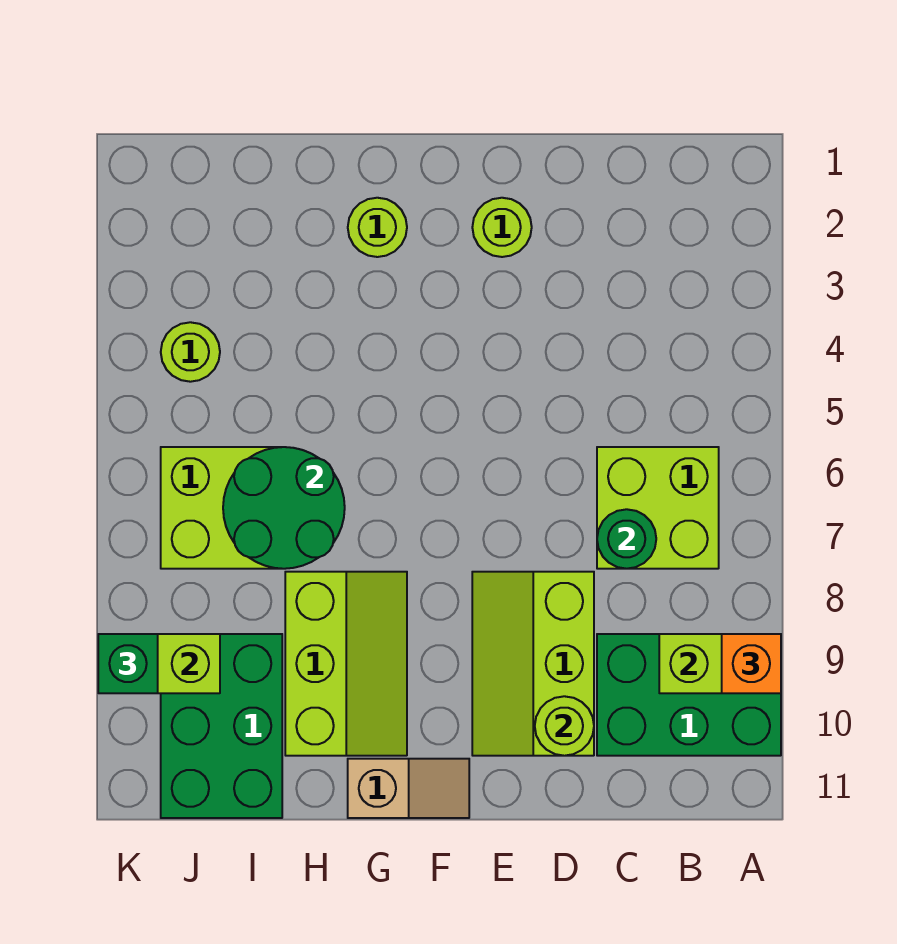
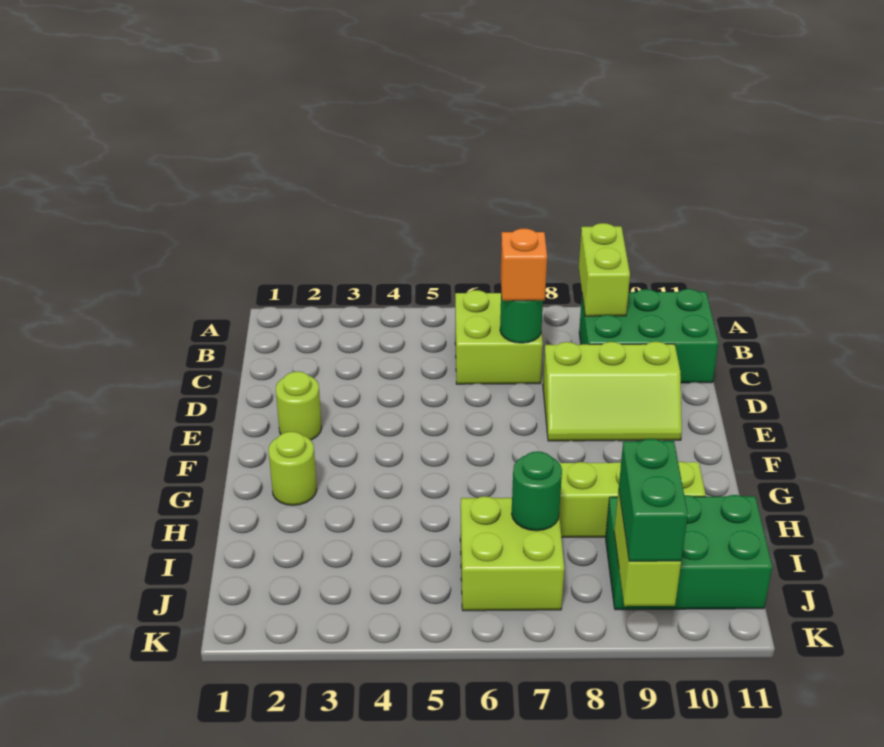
green 2x3 brick [597,634,781,756] -> green 2x3 brick turned to [579,289,718,383]
orange 1x1 brick [722,634,781,693] -> orange 1x1 brick moved to [500,229,547,301]
lime 1x1 round brick [535,696,594,756] -> none
tan 1x2 slope [348,759,469,818] -> none
green 2x2 round brick [223,447,345,569] -> green 1x1 round brick [512,451,562,531]
lime 1x1 round brick [161,322,220,382] -> none
green 1x1 brick [98,634,158,693] -> green 1x2 brick [619,439,688,561]

